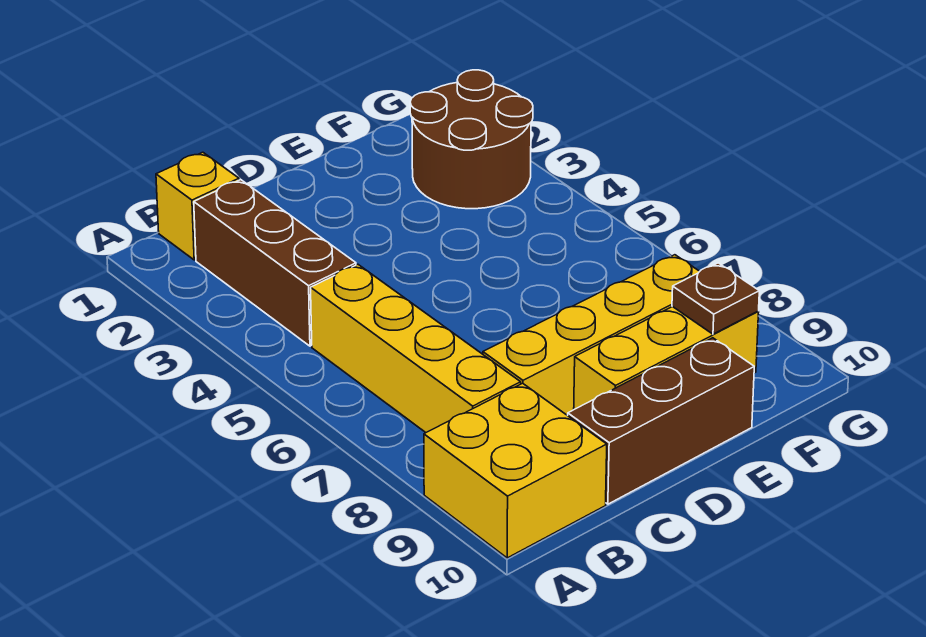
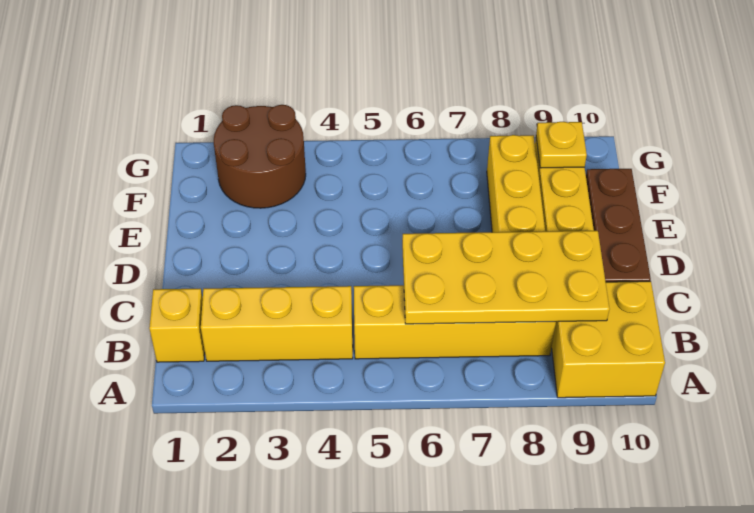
brown 1x3 brick [194,180,356,346] -> yellow 1x3 brick [201,286,353,361]
none -> yellow 2x4 plate [402,231,610,324]
brown 1x1 plate [672,263,759,334] -> yellow 1x1 plate [536,122,587,168]

